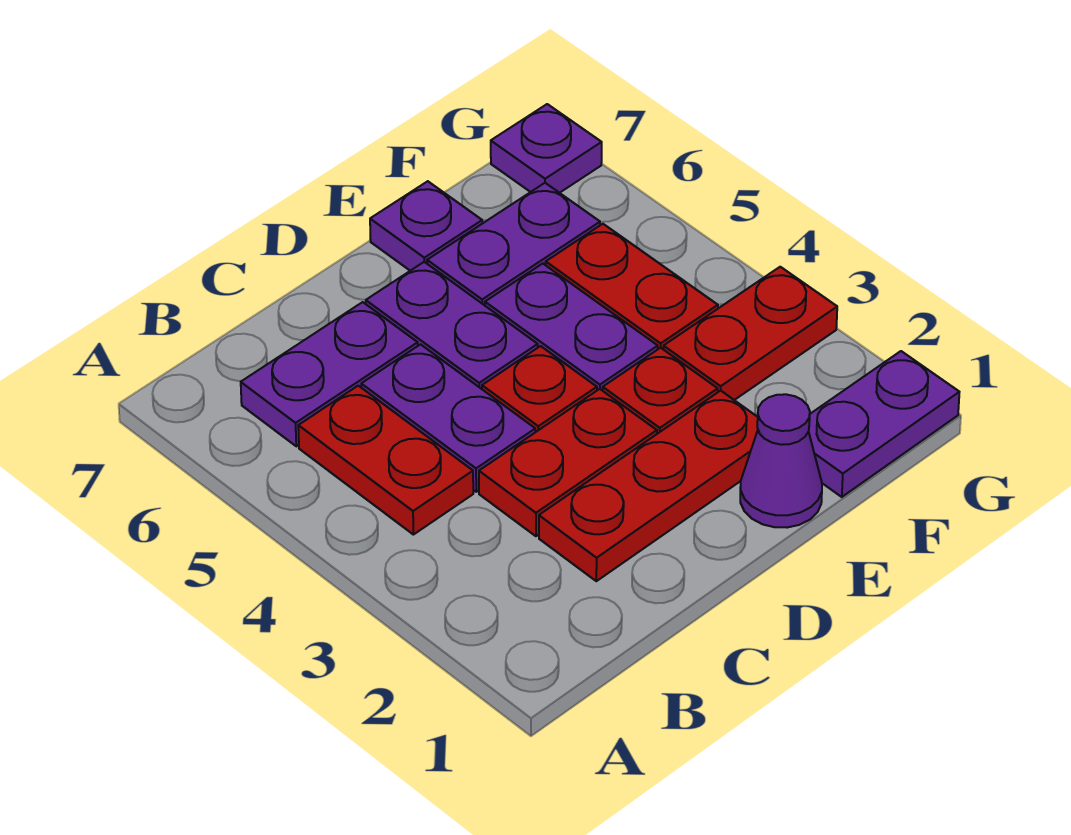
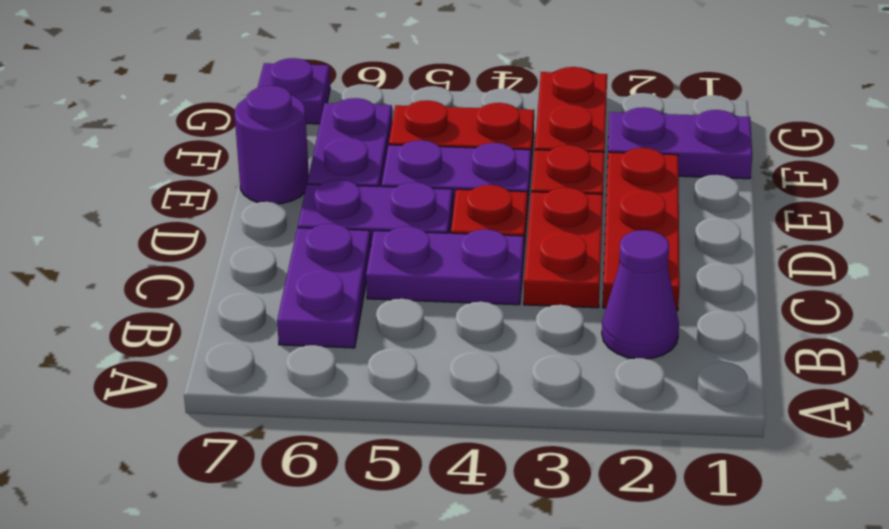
red 1x2 plate [298,386,473,535] -> none
purple 1x1 cone [740,394,822,528] -> purple 1x1 cone moved to [602,230,679,359]
purple 1x1 plate [370,181,482,271] -> purple 1x1 round brick [235,86,309,204]
purple 1x2 plate [809,351,959,497] -> purple 1x2 plate turned to [607,107,752,179]

